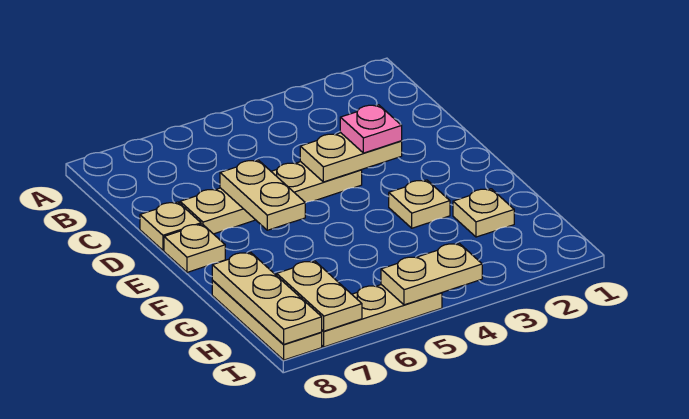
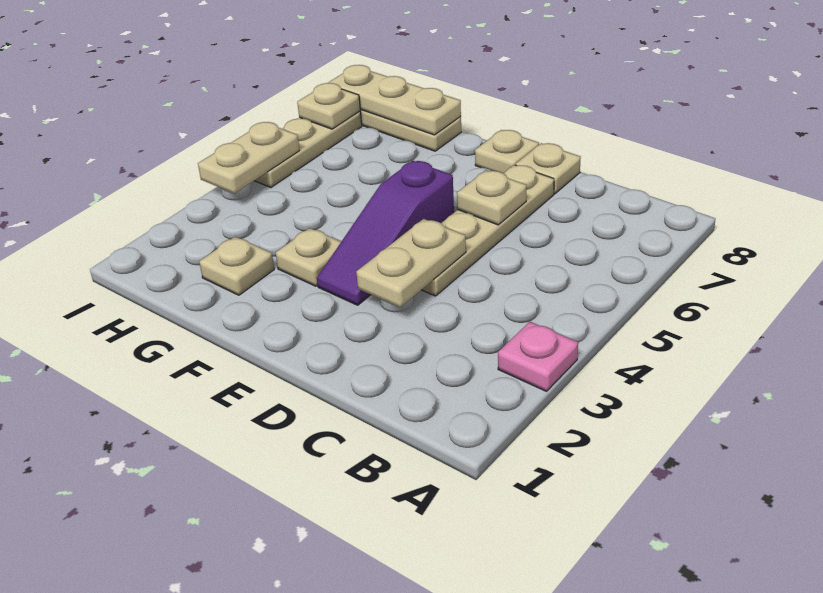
pink 1x1 plate [340,105,402,153] -> pink 1x1 plate moved to [498,322,578,391]
tan 1x2 plate [220,160,305,230] -> tan 1x1 plate [457,170,526,225]
none -> purple 1x3 slope [317,161,454,305]
tan 1x2 plate [277,261,362,331] -> tan 1x1 plate [297,83,360,129]

